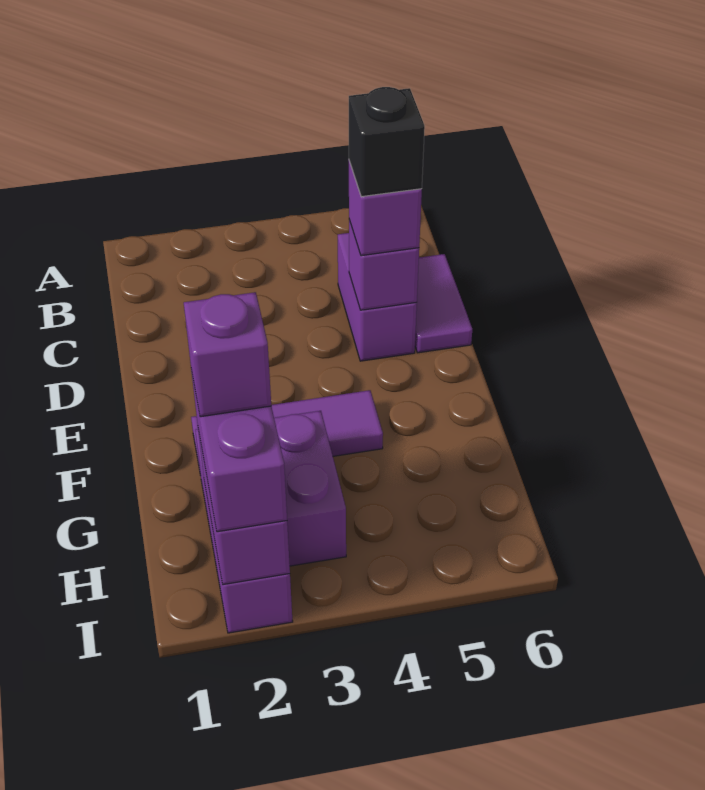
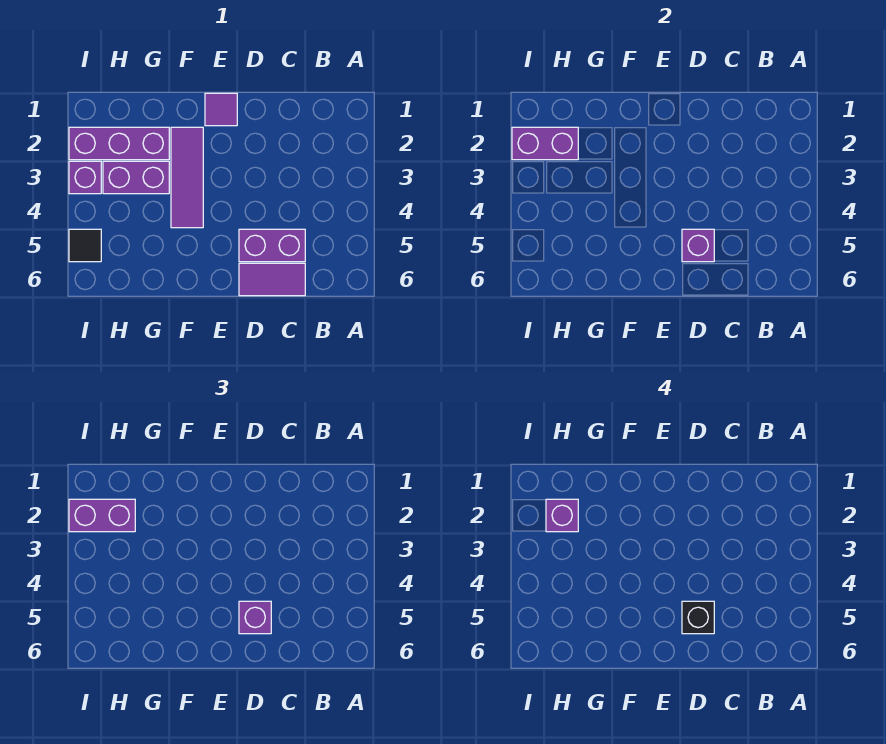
none -> purple 1x1 tile [205,93,237,126]
none -> purple 1x1 brick [69,161,101,194]
none -> black 1x1 tile [69,229,101,262]

